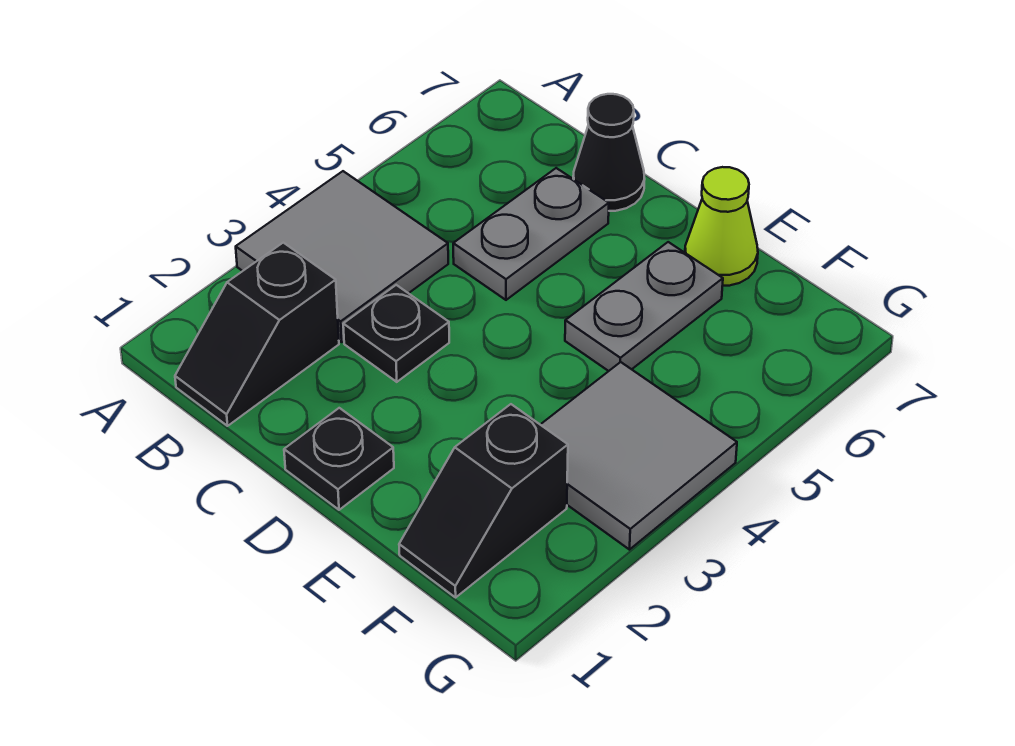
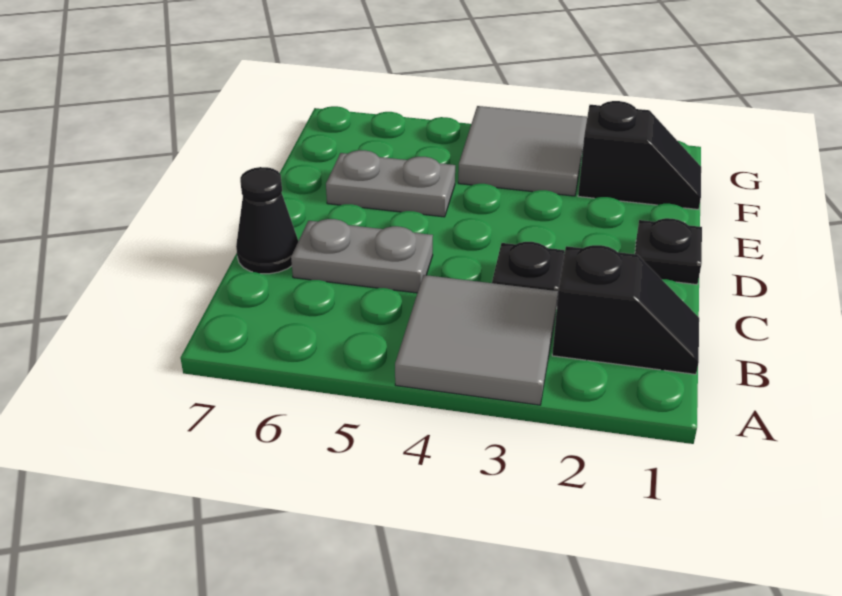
lime 1x1 cone [685,167,758,286] -> none

